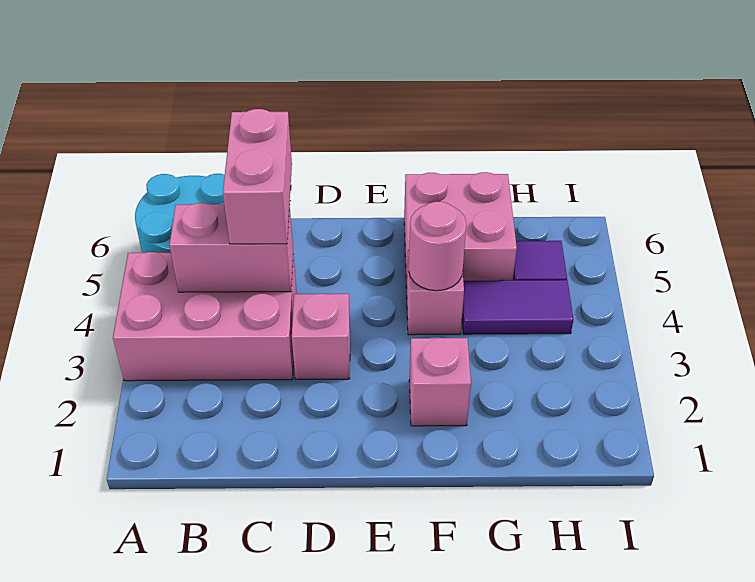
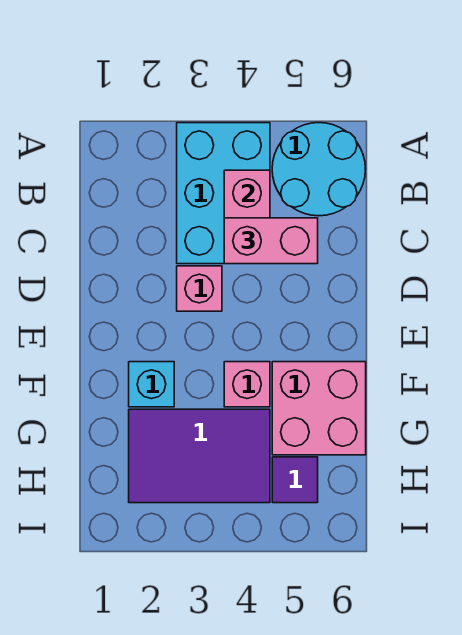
pink 2x3 brick [113,252,297,381] -> cyan 2x3 brick [177,123,270,264]
pink 1x1 brick [409,338,471,426] -> cyan 1x1 brick [129,362,174,407]
pink 1x1 round brick [409,202,466,291] -> none
purple 1x2 tile [462,280,574,334] -> purple 2x3 tile [129,409,270,503]

